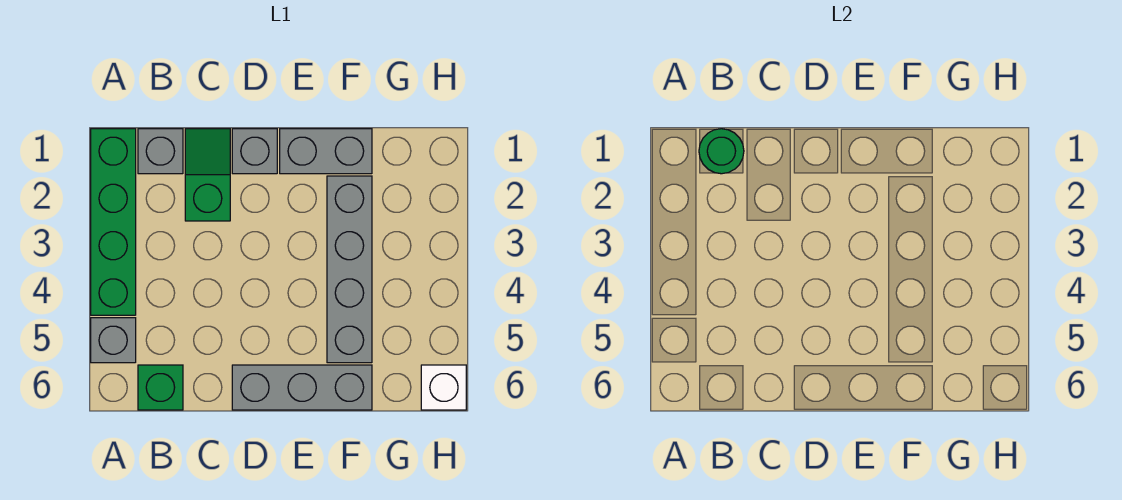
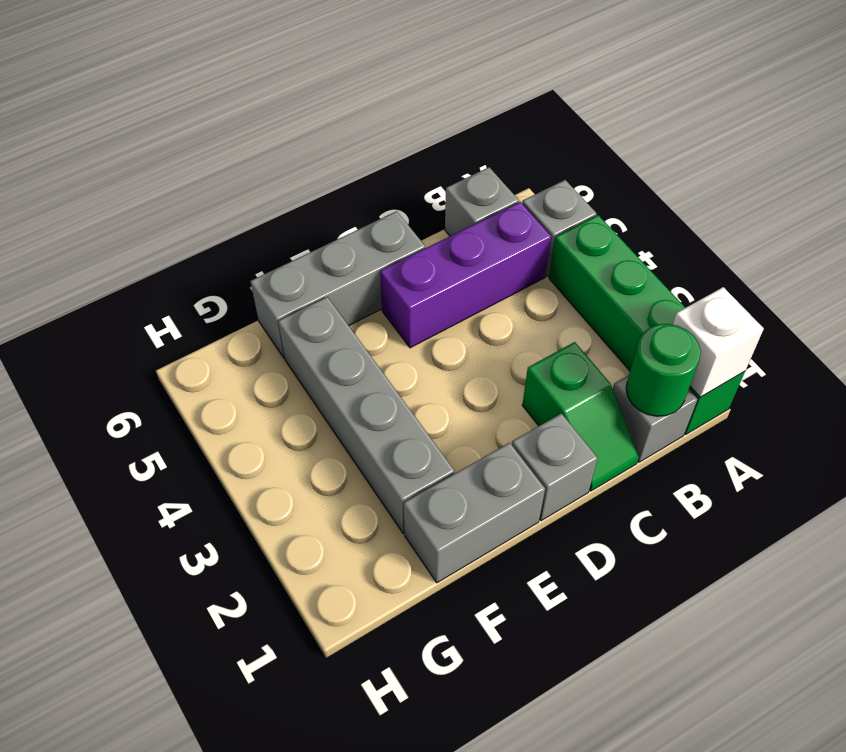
none -> purple 1x3 brick [380,202,551,348]
green 1x1 brick [138,365,183,410] -> grey 1x1 brick [445,167,519,236]
white 1x1 brick [421,365,466,410] -> white 1x1 brick moved to [673,287,764,397]

